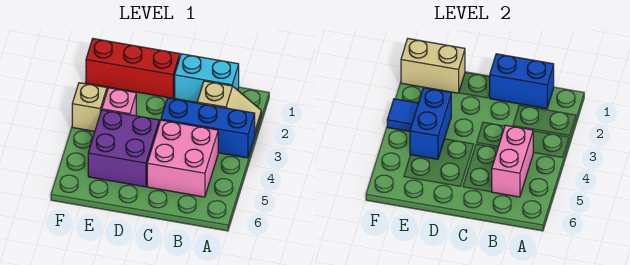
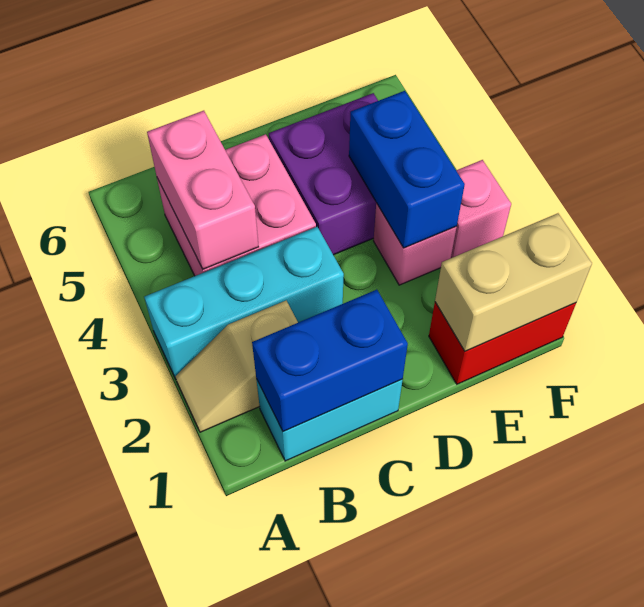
blue 1x3 brick [161,98,255,158] -> cyan 1x3 brick [144,227,344,379]
red 1x3 brick [86,39,180,98] -> red 1x2 brick [429,302,576,384]
tan 1x1 brick [72,83,107,131] -> pink 1x1 brick [451,160,511,258]
blue 1x1 tile [387,99,418,131] -> none

